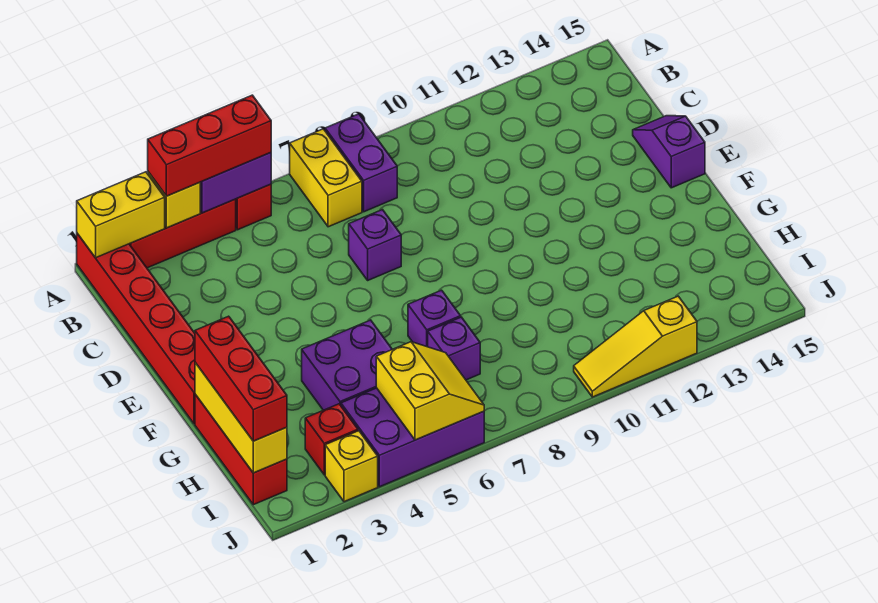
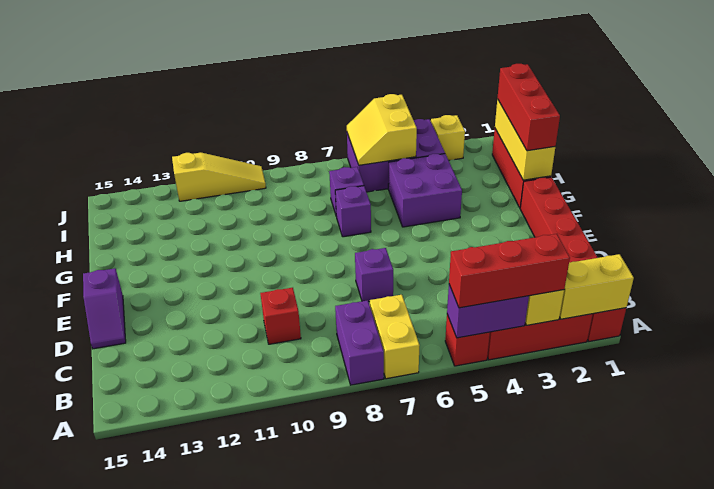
red 1x1 brick [305,404,358,475] -> red 1x1 brick moved to [260,288,301,344]

